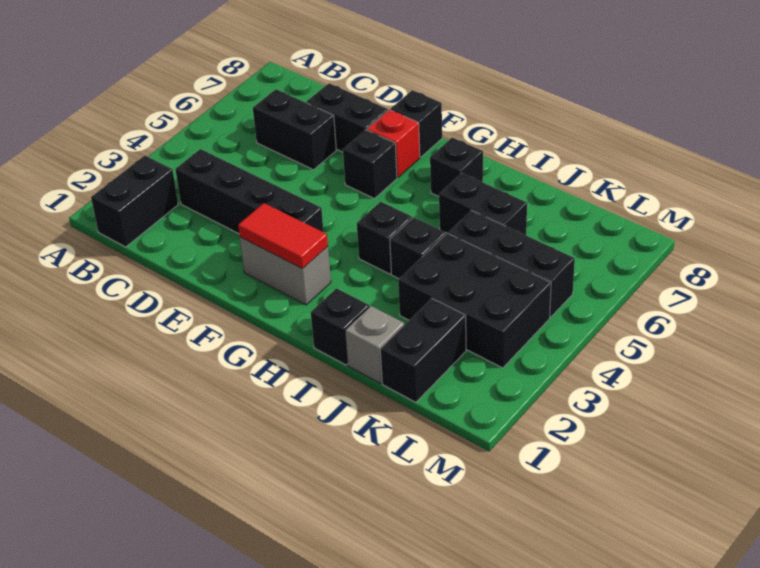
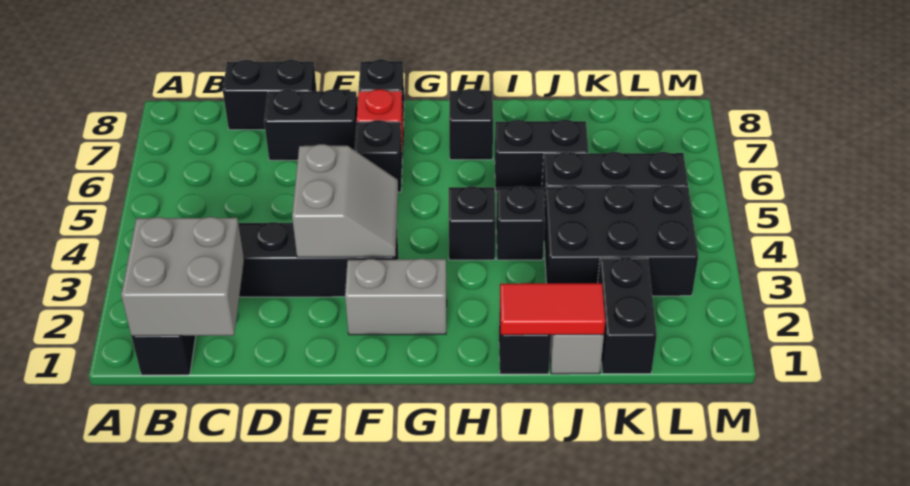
none -> grey 2x2 brick [121,217,244,336]
black 1x2 brick [253,89,336,170] -> black 1x2 brick moved to [223,60,317,130]
none -> grey 2x2 slope [292,144,398,257]
red 1x2 tile [238,203,328,269] -> red 1x2 tile moved to [500,283,605,335]

